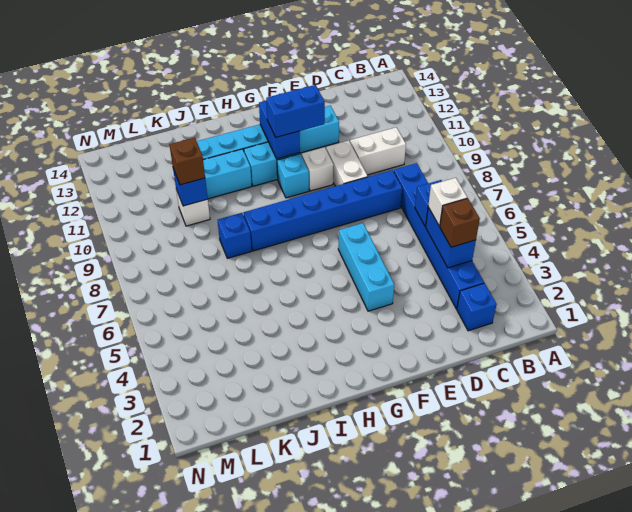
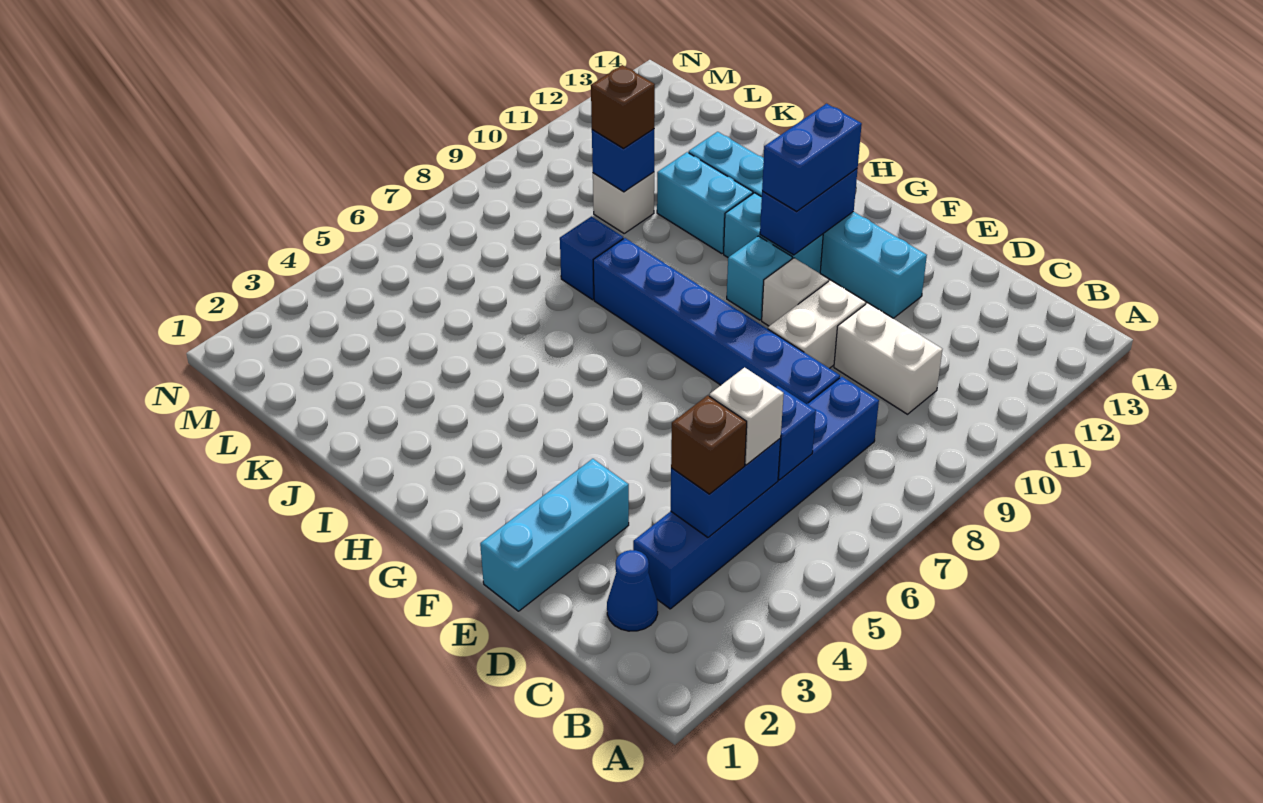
blue 1x1 brick [457,283,497,331] -> blue 1x1 cone [607,550,658,631]
cyan 1x3 brick [338,223,394,311] -> cyan 1x3 brick moved to [480,459,629,611]
blue 1x2 brick [266,85,325,137] -> blue 1x2 brick turned to [762,104,862,212]

